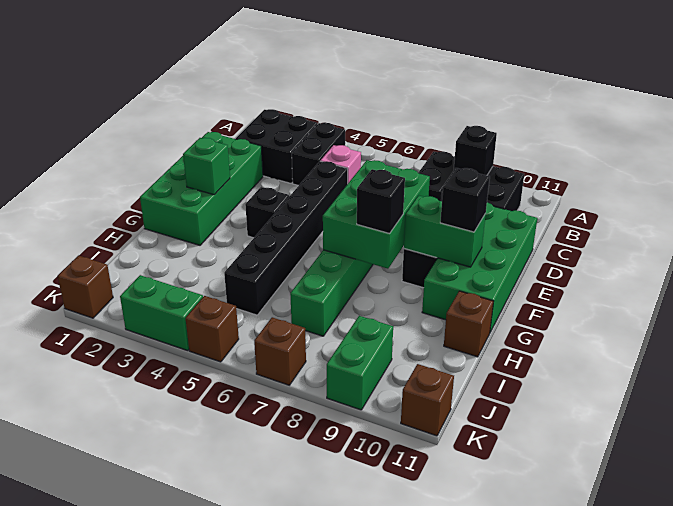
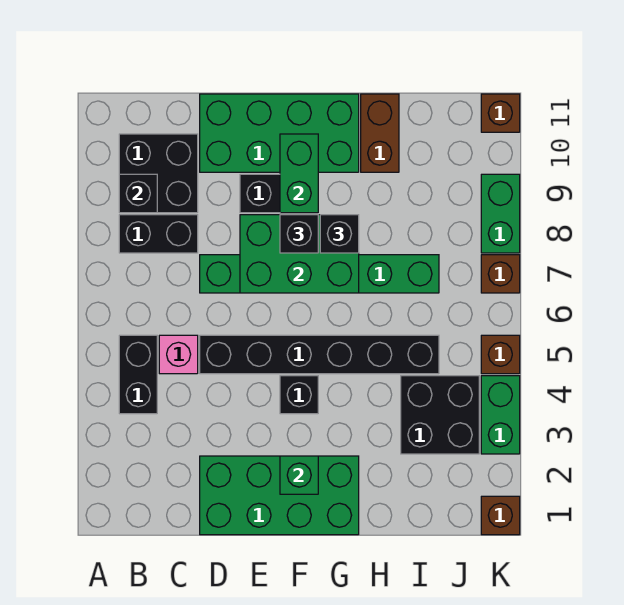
black 2x2 brick [236,109,317,183] -> black 2x2 brick moved to [401,376,479,454]
black 1x2 brick [292,123,345,186] -> black 1x2 brick turned to [119,335,157,414]
black 1x1 brick [440,168,490,232] -> black 1x1 brick moved to [280,215,318,253]
brown 1x1 brick [444,291,493,357] -> brown 1x2 brick [361,94,399,172]
green 1x2 brick [327,316,393,410] -> green 1x2 brick turned to [481,174,520,253]

